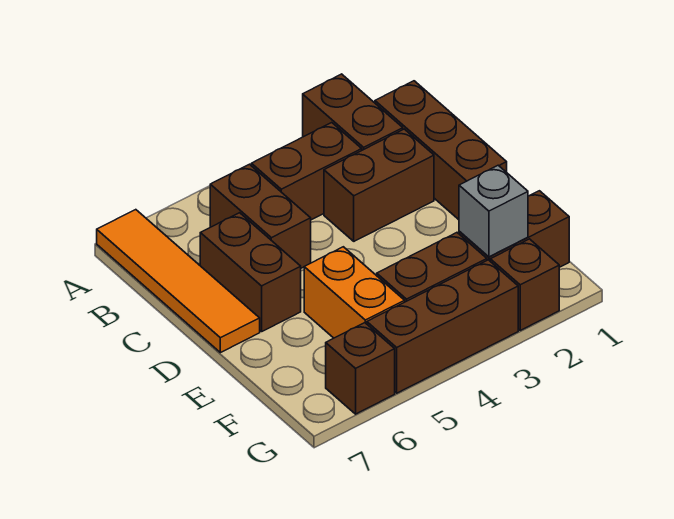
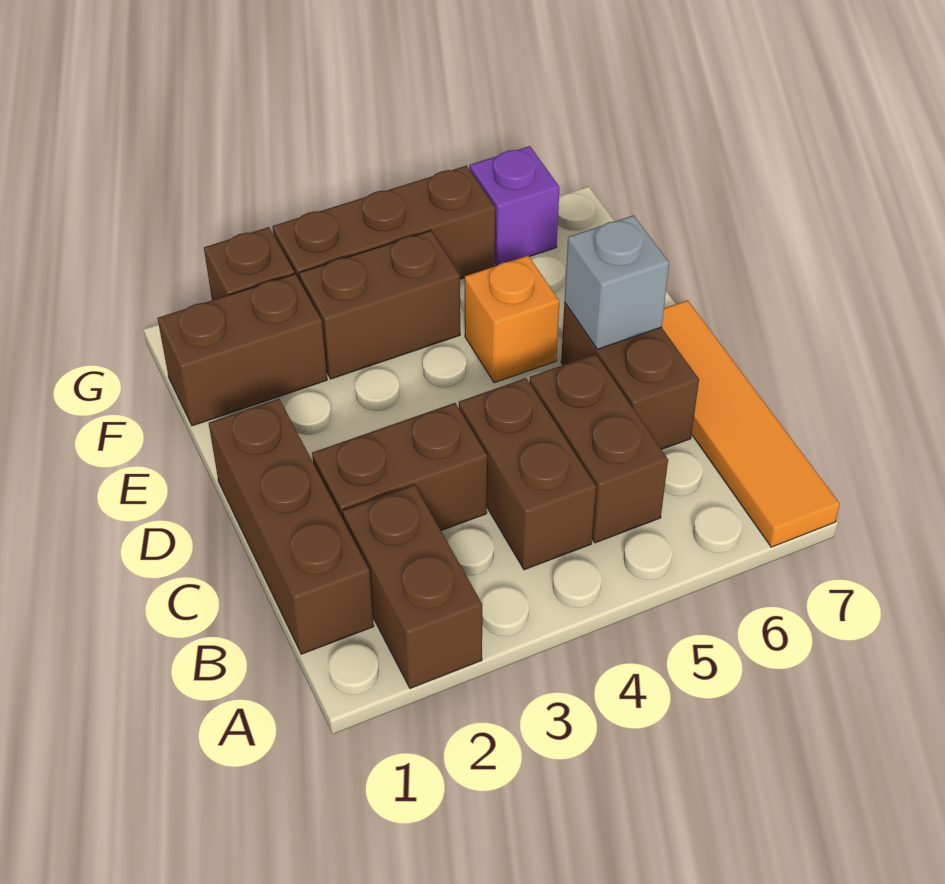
brown 1x2 brick [251,123,362,220] -> brown 1x2 brick turned to [459,378,596,570]
orange 1x2 brick [304,247,405,338] -> orange 1x1 brick [465,256,560,383]
grey 1x1 brick [459,165,528,257] -> grey 1x1 brick moved to [564,215,669,349]
brown 1x1 brick [326,323,395,414] -> purple 1x1 brick [470,146,560,266]

